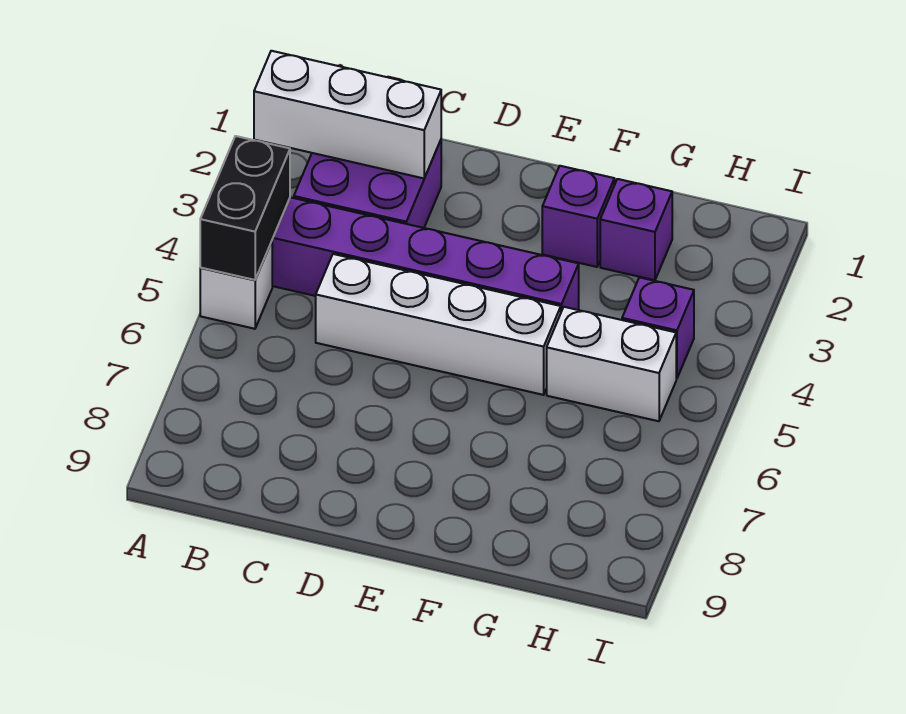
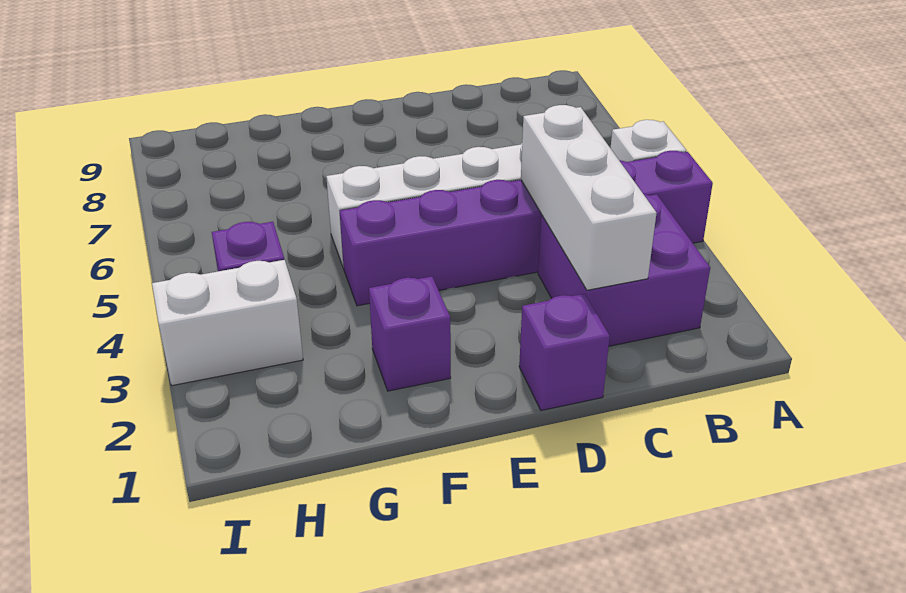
white 1x3 brick [254,51,441,178] -> white 1x3 brick turned to [521,105,657,290]
black 1x2 brick [200,136,290,280] -> none
purple 1x1 brick [600,179,672,280] -> purple 1x1 brick moved to [519,294,610,411]
white 1x2 brick [547,307,676,421] -> white 1x2 brick moved to [152,260,303,386]

